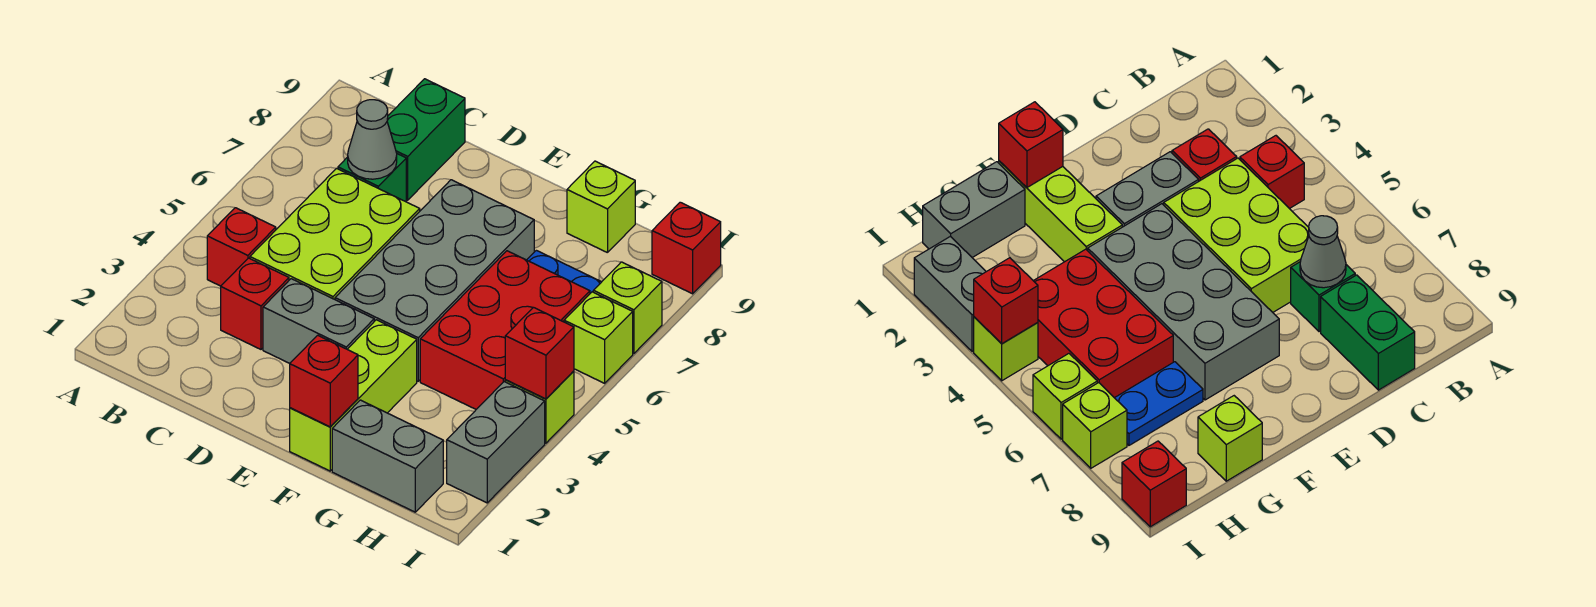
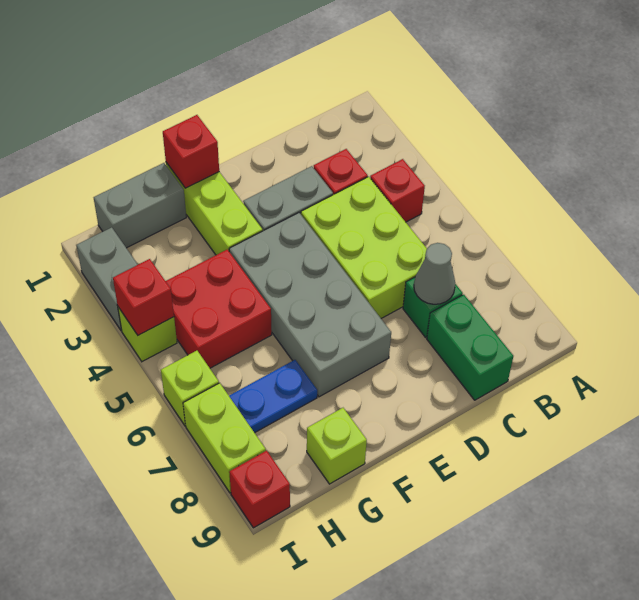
red 2x3 brick [420,251,590,409] -> red 2x2 brick [166,249,272,368]
lime 1x1 brick [593,262,662,353] -> lime 1x2 brick [183,383,266,493]

